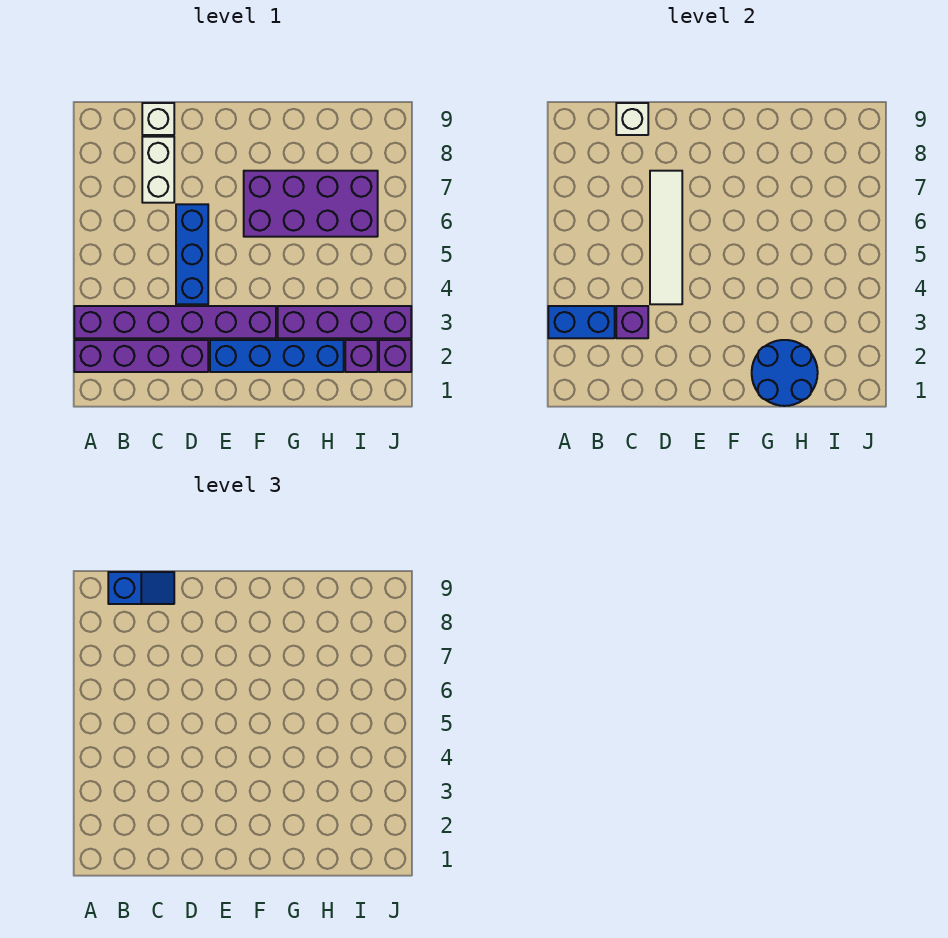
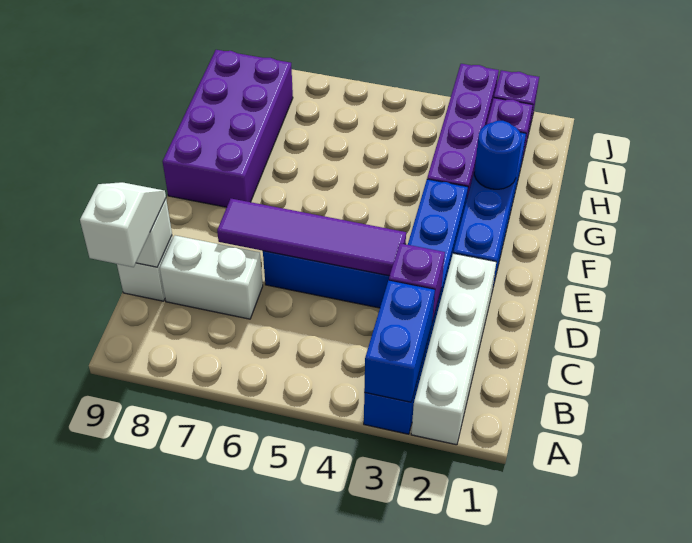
purple 1x4 brick [74,340,208,372] -> white 1x4 brick [411,253,496,445]
purple 1x6 brick [74,306,276,338] -> blue 1x6 brick [364,179,468,434]
blue 1x2 slope [108,572,174,604] -> white 1x2 slope [80,182,166,267]
white 1x4 tile [650,171,682,304] -> purple 1x4 tile [217,199,406,276]
purple 2x4 brick [244,171,378,237] -> purple 2x4 brick moved to [163,50,293,207]
blue 2x2 round brick [752,340,818,406] -> blue 1x1 round brick [474,121,522,189]

